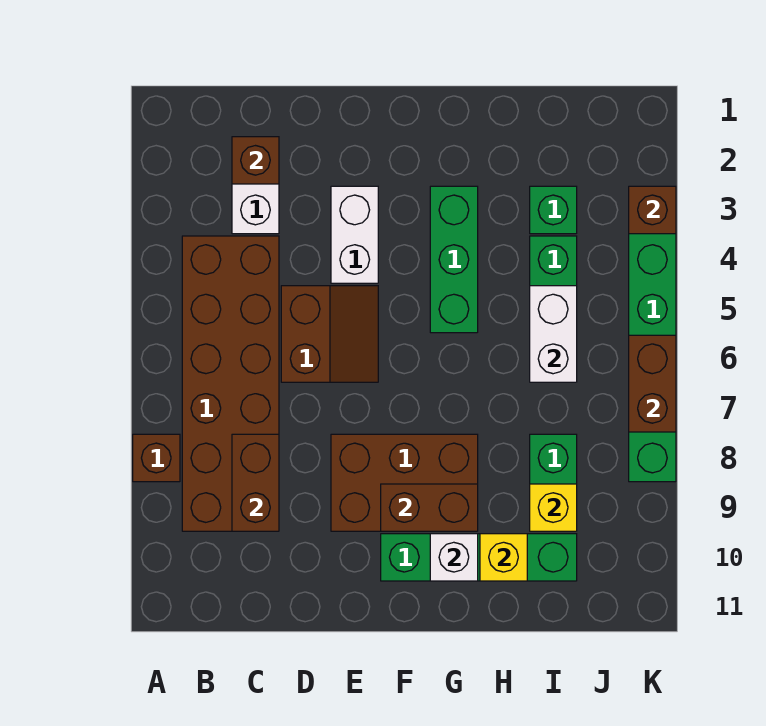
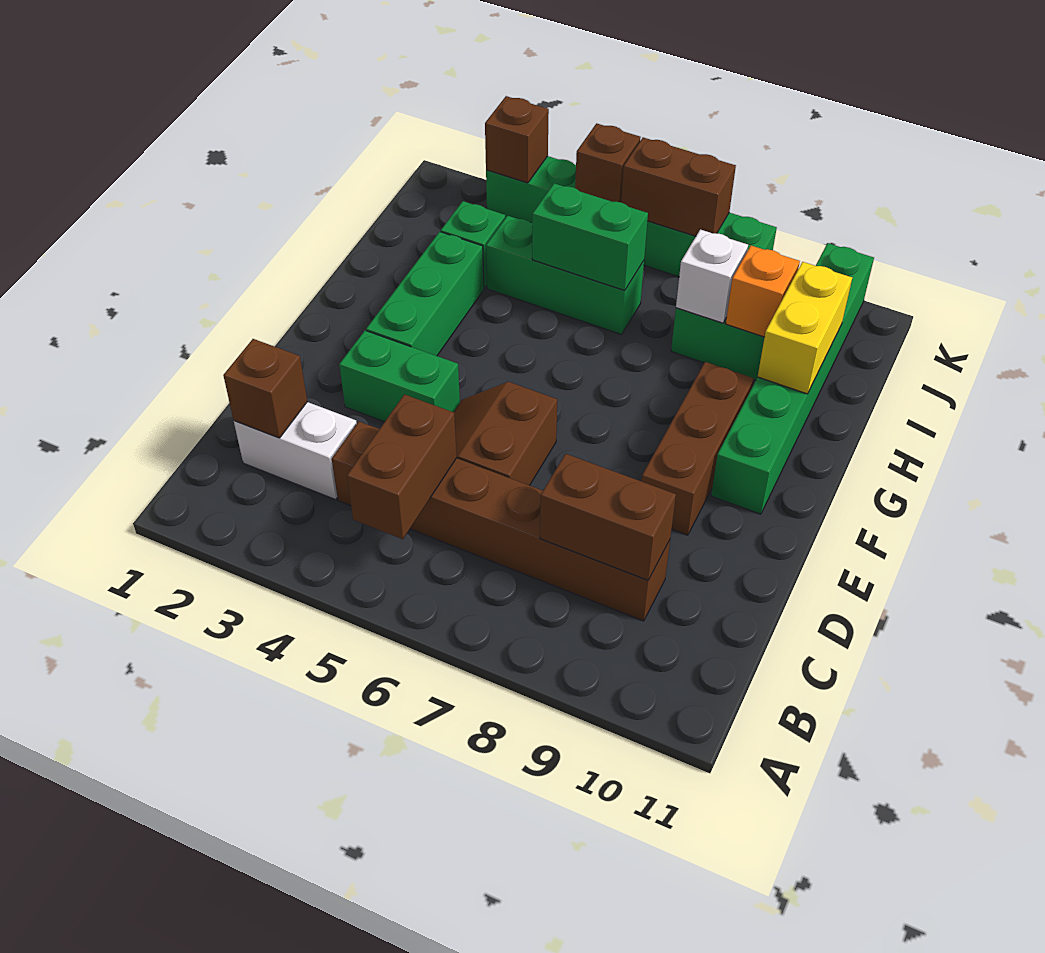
brown 1x1 brick [133,434,180,482] -> brown 1x1 brick moved to [575,123,641,202]
brown 2x6 brick [182,236,279,531] -> brown 1x6 brick [332,422,670,621]
brown 2x2 slope [281,286,378,382] -> brown 2x2 slope turned to [454,382,557,485]
white 1x2 brick [331,186,378,283] -> green 1x2 brick [339,330,460,422]
brown 2x3 brick [331,434,478,531] -> brown 1x3 brick [642,362,754,535]
brown 1x2 brick [381,484,478,531] -> brown 1x2 brick moved to [347,394,457,539]
green 1x4 brick [381,534,577,581] -> green 1x6 brick [711,243,874,514]
green 1x3 brick [430,186,478,333] -> green 1x3 brick turned to [366,232,484,356]
white 1x1 brick [430,534,478,581] -> white 1x1 brick moved to [676,229,748,323]
yellow 1x1 brick [480,534,527,581] -> yellow 1x2 brick [758,262,852,394]
white 1x2 brick [530,286,577,382] -> green 1x2 brick [532,183,648,290]
yellow 1x1 brick [530,484,577,531] -> orange 1x1 brick [726,246,800,337]

